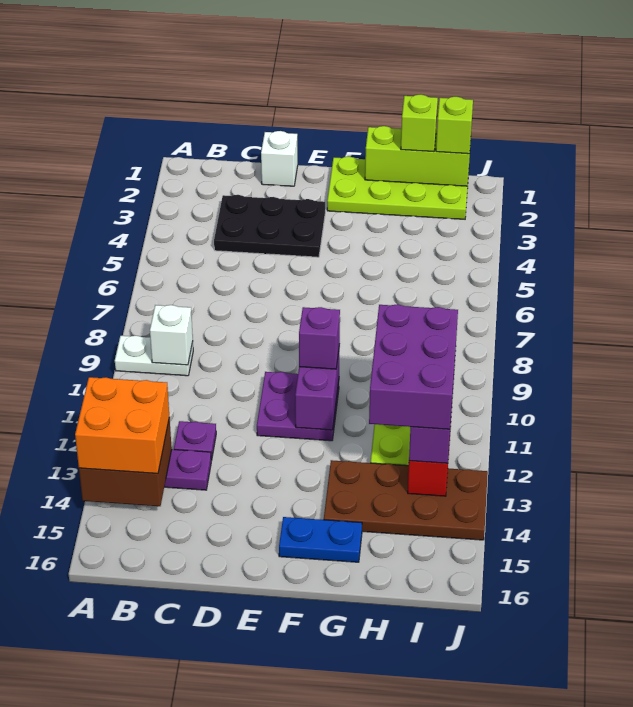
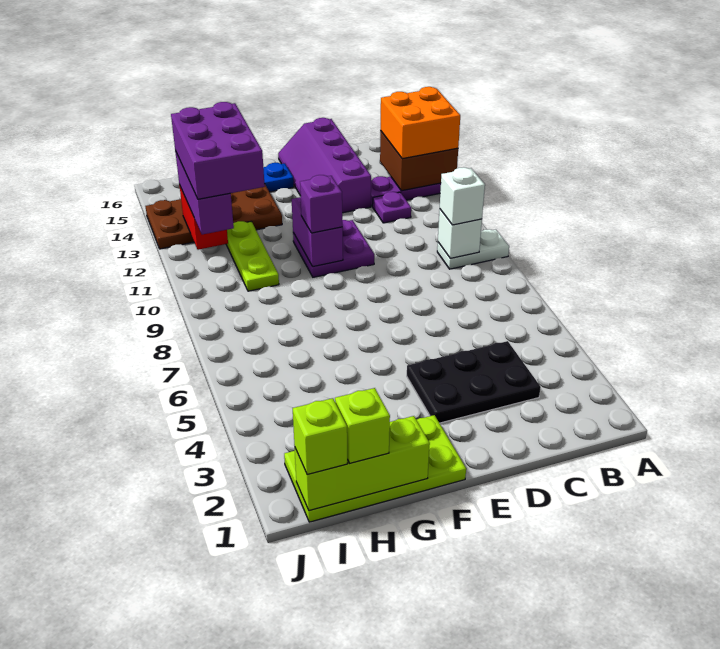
white 1x1 brick [261,131,298,186] -> white 1x1 brick moved to [440,167,485,225]
none -> purple 2x4 slope [278,118,371,213]

